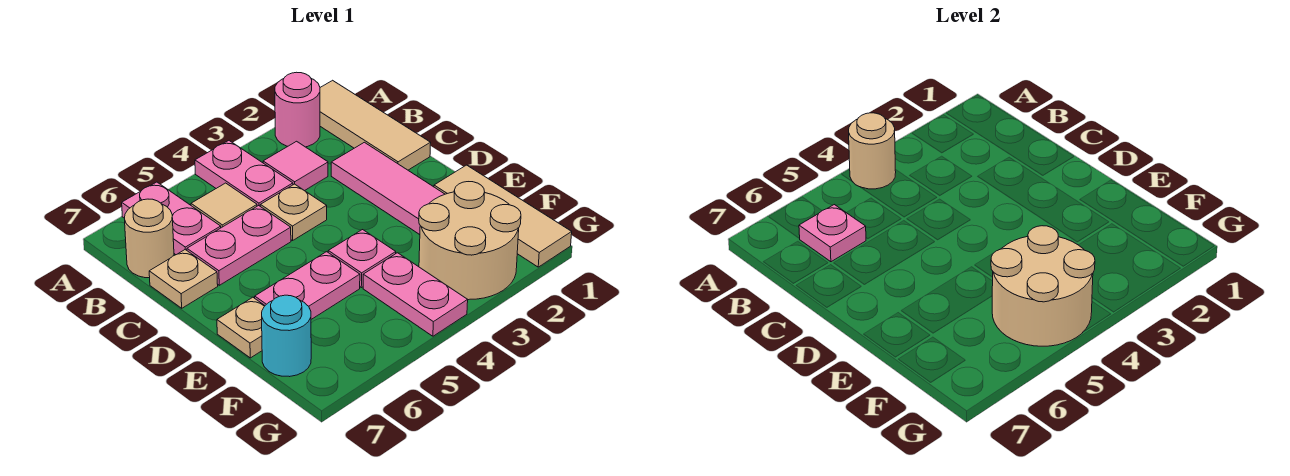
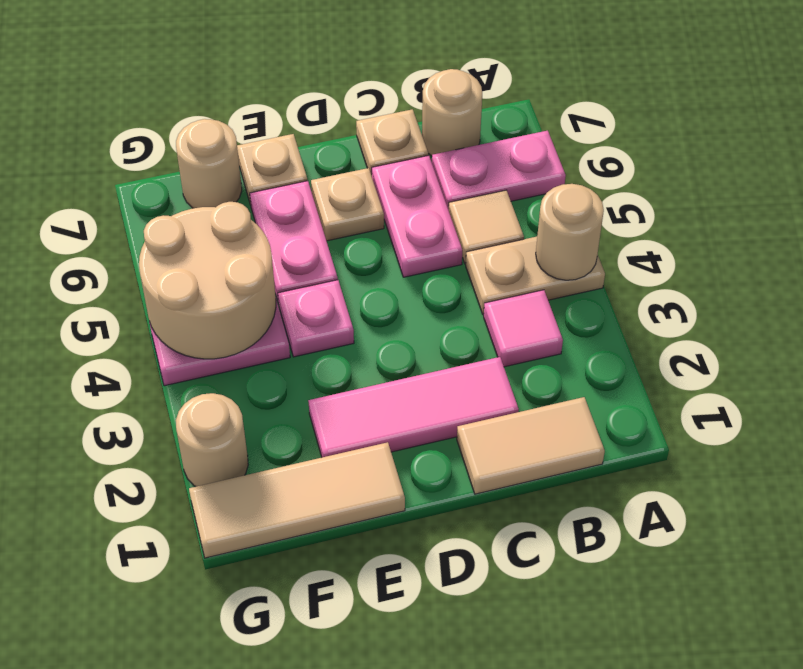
tan 1x3 tile [320,80,431,170] -> tan 1x2 tile [457,397,605,494]
pink 1x1 round brick [275,72,320,147] -> none
pink 1x2 plate [195,141,293,206] -> tan 1x2 plate [466,237,605,315]
pink 1x1 plate [799,205,866,262] -> none
tan 1x1 plate [260,184,327,241] -> tan 1x1 plate moved to [311,168,384,241]
tan 2x2 round brick [419,182,521,300] -> tan 1x1 round brick [176,393,248,487]
cyan 1x1 round brick [262,295,311,377] -> tan 1x1 round brick [176,119,242,208]

